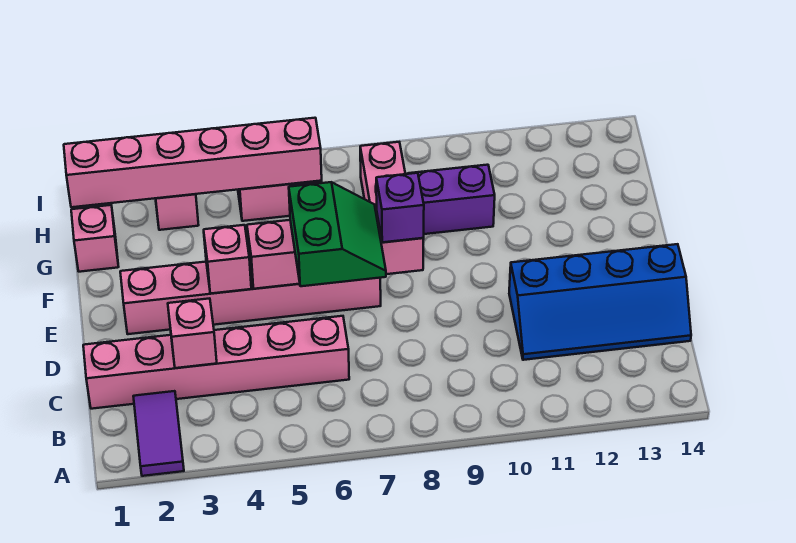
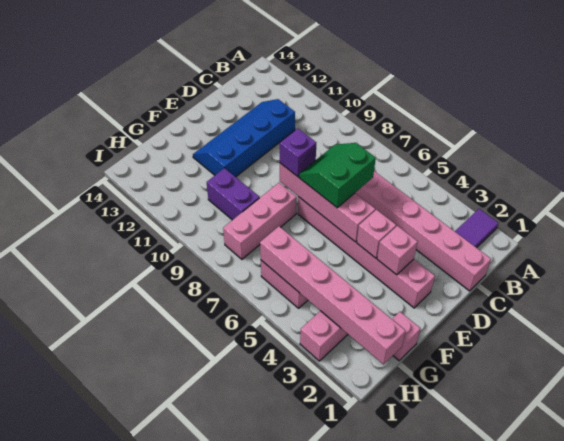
pink 1x1 brick [168,298,217,368] -> pink 1x1 brick moved to [377,226,418,275]
blue 2x4 slope [509,244,691,360] -> blue 2x4 slope turned to [193,99,295,177]

